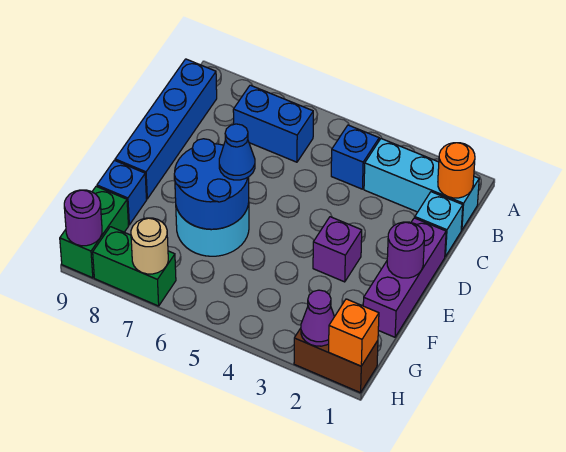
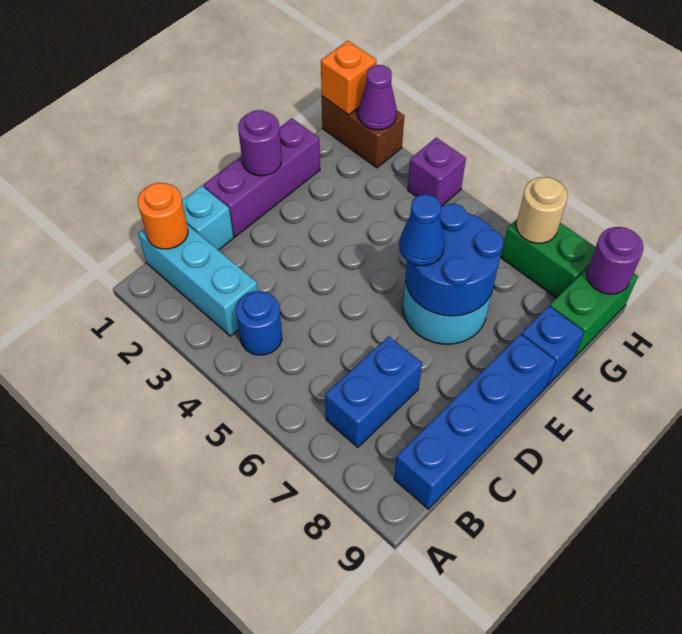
blue 1x1 brick [331,125,379,189] -> blue 1x1 round brick [236,291,282,355]
blue 1x2 brick [233,85,313,162] -> blue 1x2 brick turned to [325,336,422,447]
purple 1x1 brick [313,217,362,282] -> purple 1x1 brick moved to [408,138,466,206]

